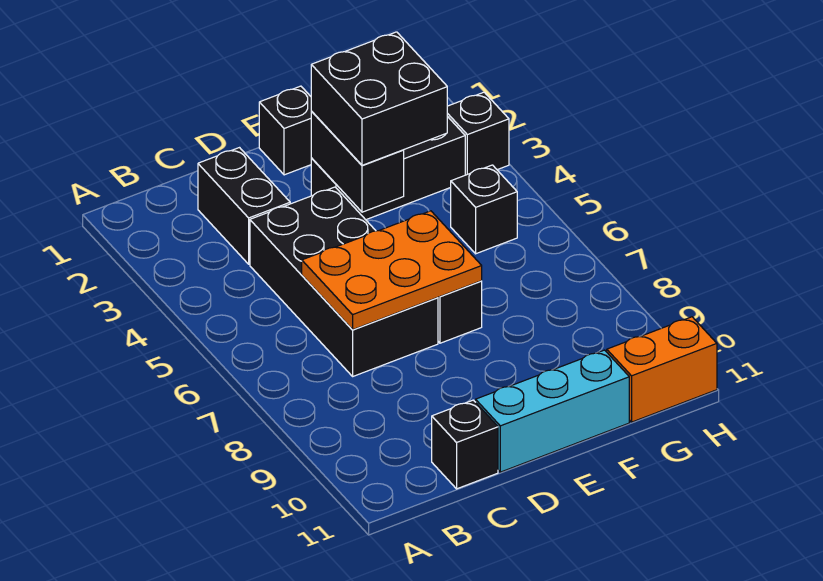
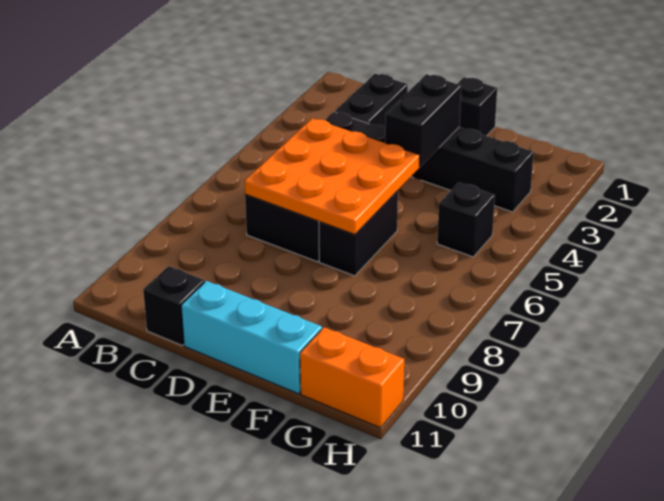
orange 2x3 plate [302,211,482,330] -> orange 3x3 plate [244,118,420,234]
black 2x2 brick [311,32,447,165] -> none
black 1x1 brick [447,92,509,175] -> none

